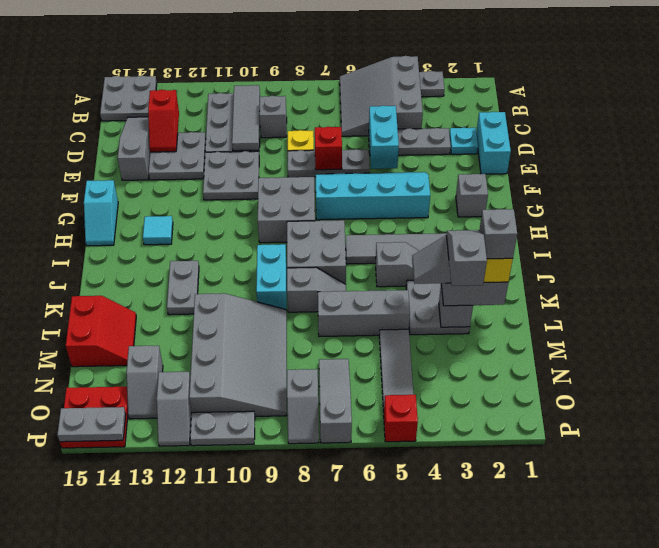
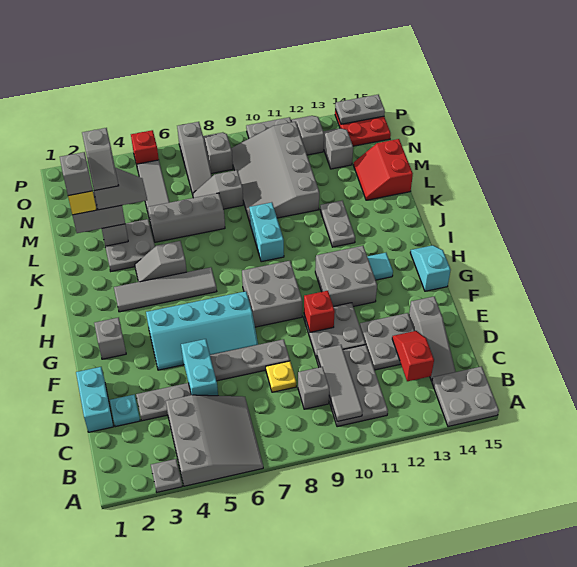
red 1x1 brick [315,127,342,170] -> red 1x1 brick moved to [304,291,335,332]
grey 2x2 brick [287,220,346,284] -> grey 2x2 brick moved to [315,246,377,307]
grey 1x2 slope [287,267,346,312] -> grey 1x2 slope moved to [193,170,243,209]

